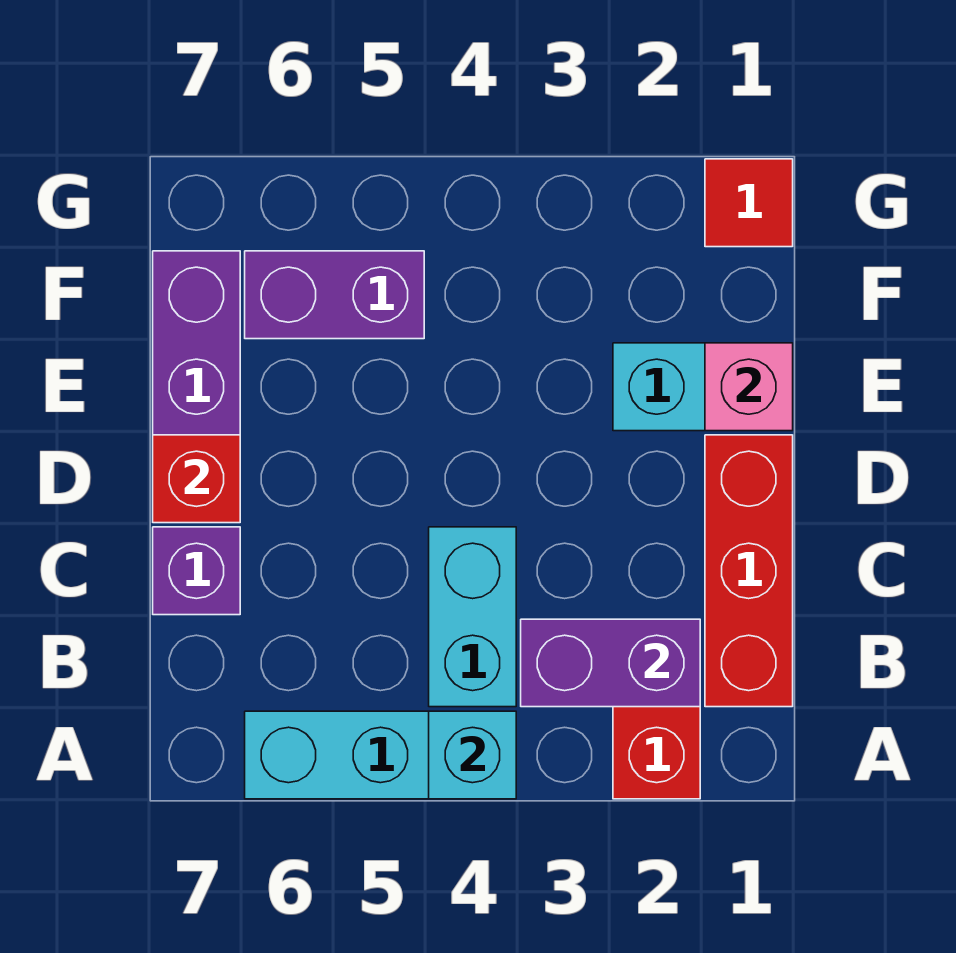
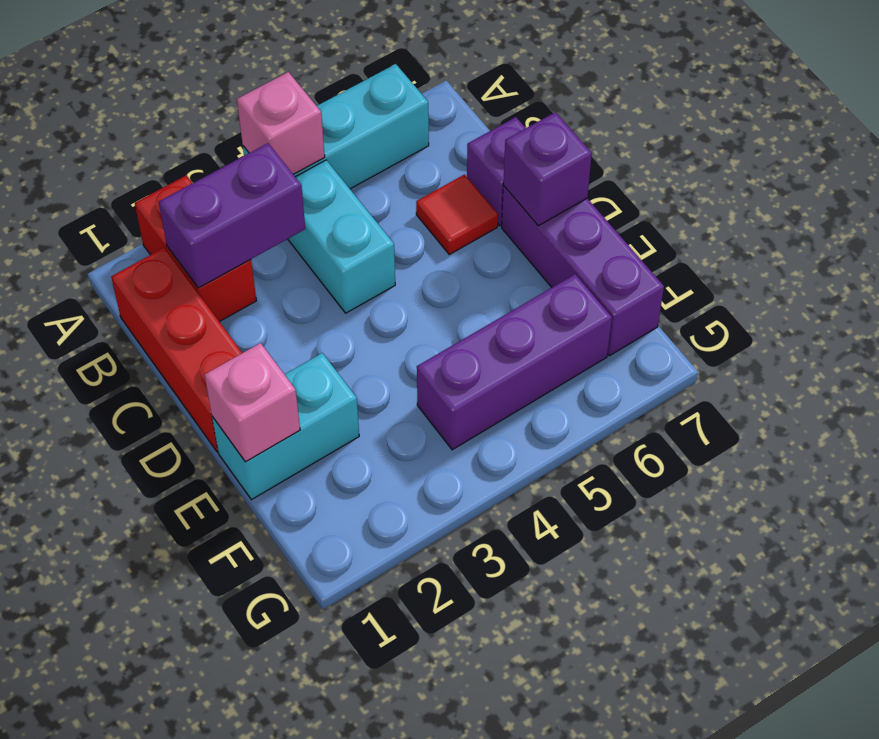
cyan 1x1 brick [429,711,516,799] -> pink 1x1 brick [237,72,325,174]
red 1x1 brick [153,435,240,523] -> purple 1x1 brick [503,112,592,226]
purple 1x2 brick [245,251,424,339] -> purple 1x3 brick [417,274,612,450]
red 1x1 tile [705,159,793,247] -> red 1x1 tile moved to [416,175,498,254]

